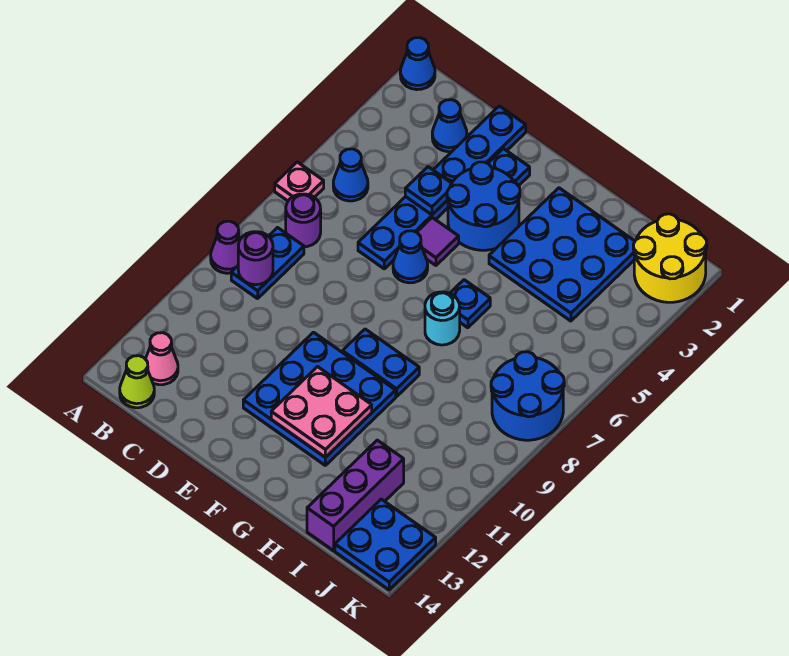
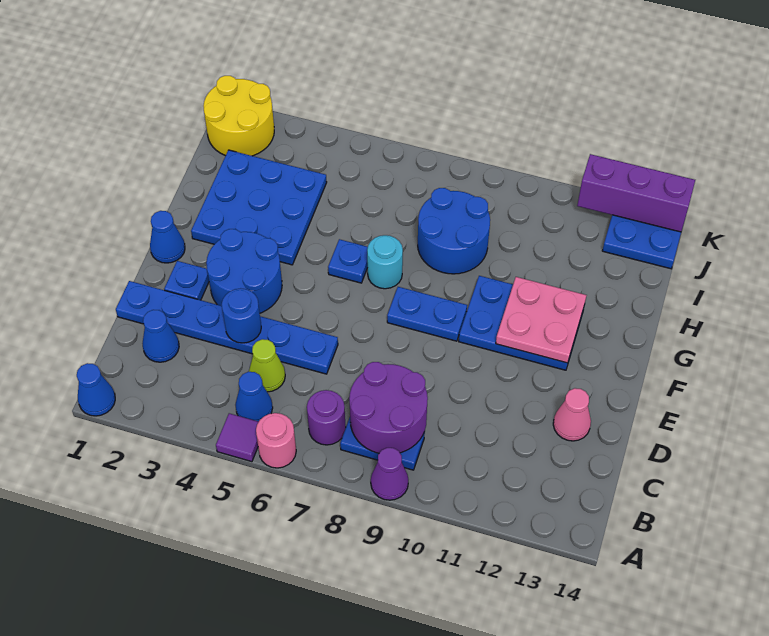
pink 1x1 plate [275,162,324,201] -> pink 1x1 round brick [256,413,296,468]
purple 1x1 round brick [238,232,273,285] -> purple 2x2 round brick [349,362,428,453]
pink 1x1 cone [146,333,178,385] -> pink 1x1 cone moved to [553,388,591,441]
lime 1x1 cone [120,356,154,408] -> lime 1x1 cone moved to [249,339,285,392]
blue 1x1 plate [405,167,452,215] -> blue 1x1 round brick [222,288,261,343]
purple 1x1 tile [417,218,459,265] -> purple 1x1 tile moved to [216,413,258,462]
blue 1x1 cone [393,231,428,283] -> blue 1x1 cone moved to [150,211,185,263]
blue 3x3 plate [243,332,396,465] -> blue 2x3 plate [459,276,584,370]
blue 1x2 plate [342,329,419,397] -> blue 1x2 plate turned to [387,287,467,341]
purple 1x3 brick [307,440,404,551] -> purple 1x3 brick moved to [577,154,695,232]
blue 2x2 round brick [491,352,564,440] -> blue 2x2 round brick moved to [418,188,490,274]

